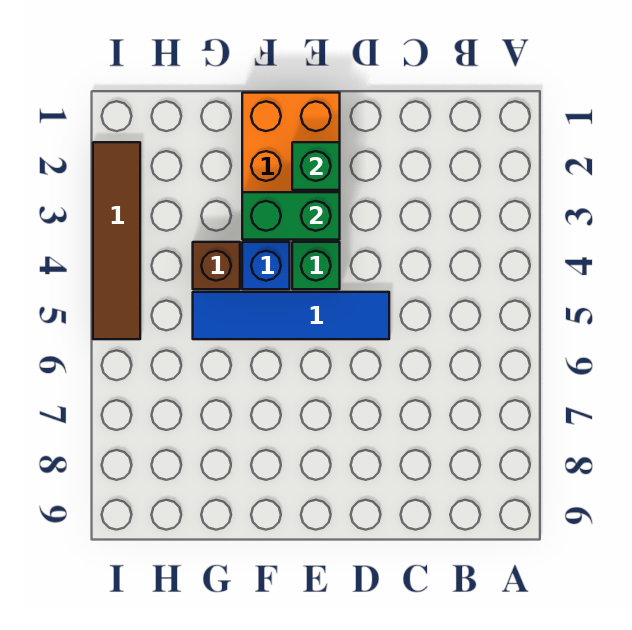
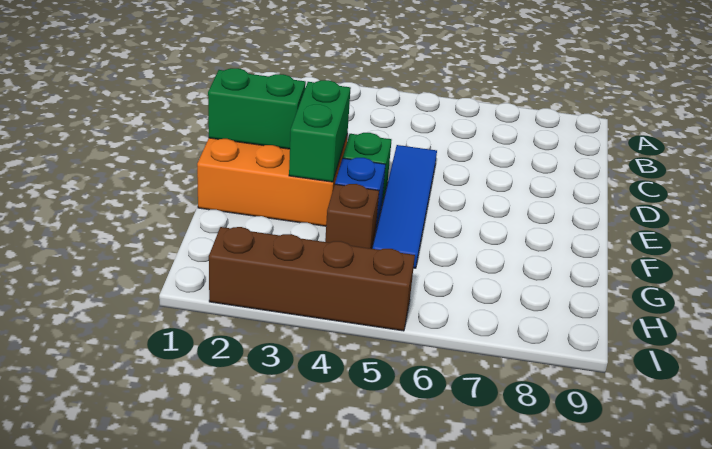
green 1x1 brick [292,142,340,190] -> green 1x2 brick [208,68,306,149]
brown 1x4 tile [93,142,140,339] -> brown 1x4 brick [209,227,415,331]

